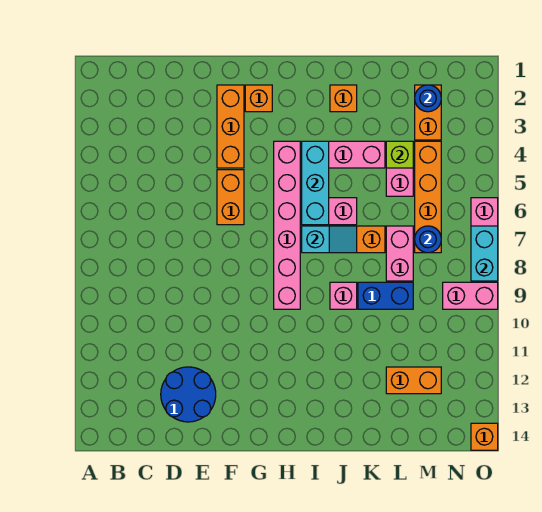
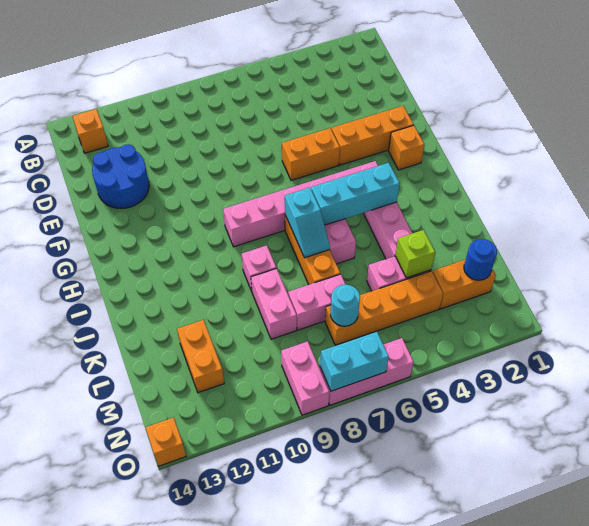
orange 1x1 brick [330,85,357,112] -> orange 1x1 brick moved to [73,109,108,153]
blue 1x2 brick [358,282,413,309] -> pink 1x2 brick [251,268,297,339]
blue 1x1 round brick [415,226,441,253] -> cyan 1x1 round brick [330,285,360,326]

